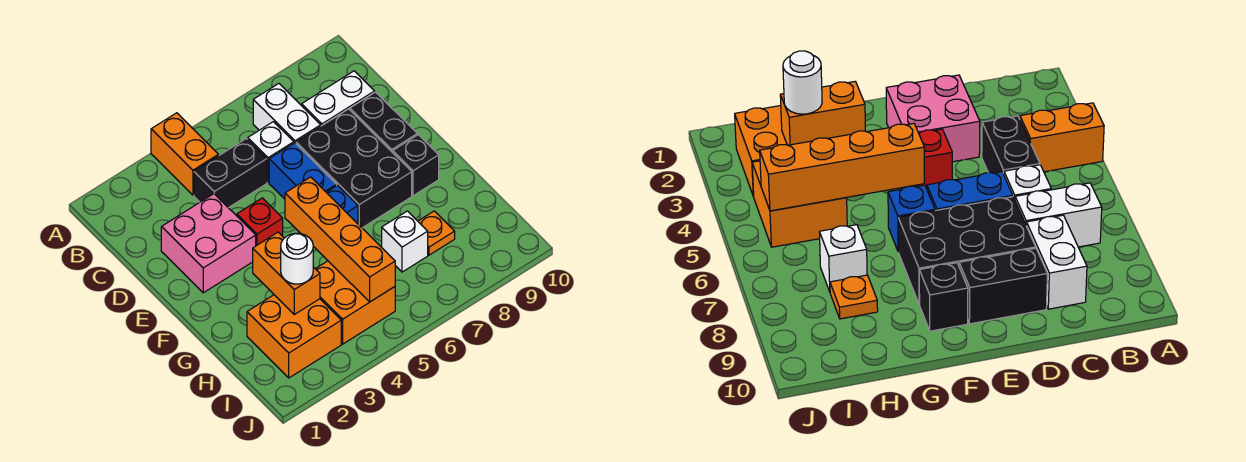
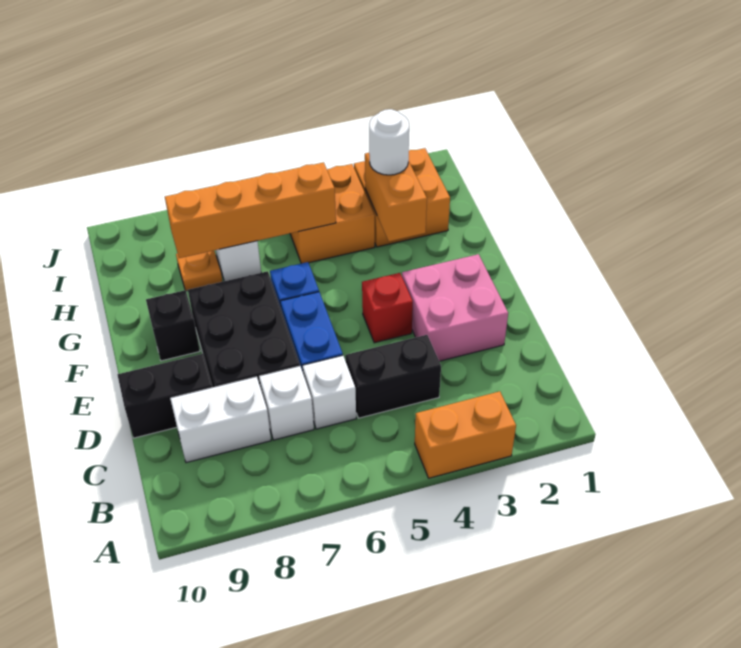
orange 1x2 brick [151,113,219,195] -> orange 1x2 brick turned to [415,391,516,478]
white 1x2 brick [253,84,321,143] -> white 1x1 brick [259,366,314,440]
black 1x2 brick [350,92,417,153] -> black 1x2 brick turned to [117,354,213,438]
orange 1x4 brick [285,177,395,302] -> orange 1x4 brick turned to [165,162,336,258]

